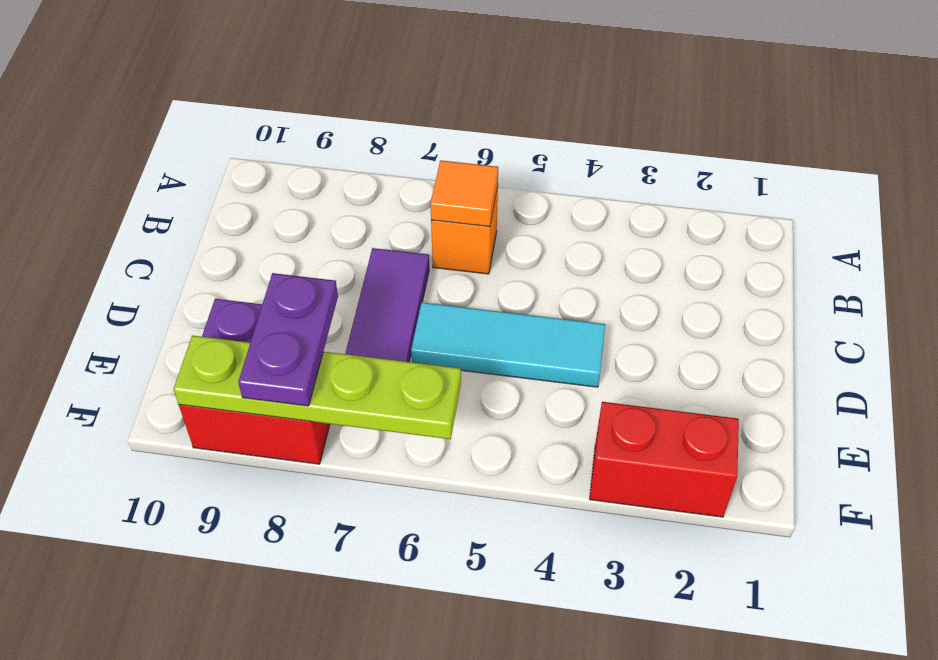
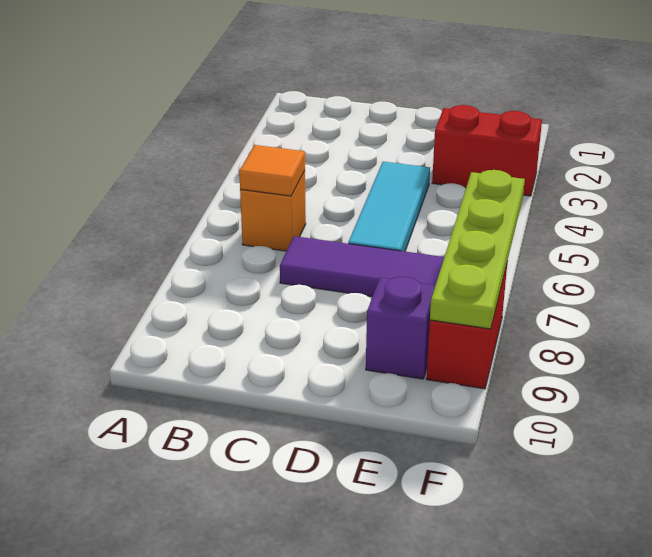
purple 1x2 plate [238,273,338,406] -> none
red 1x2 brick [590,402,739,517] -> red 1x2 brick turned to [432,105,542,196]

